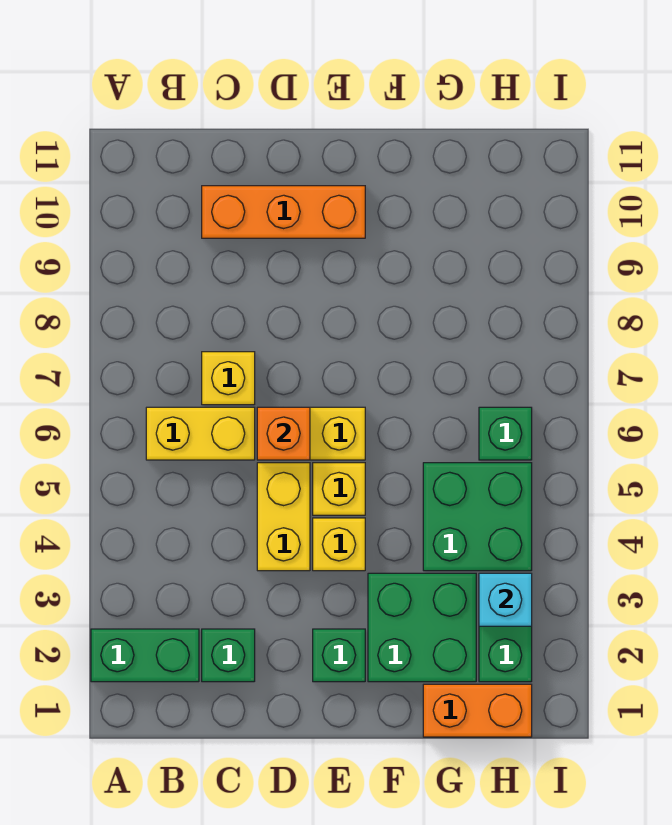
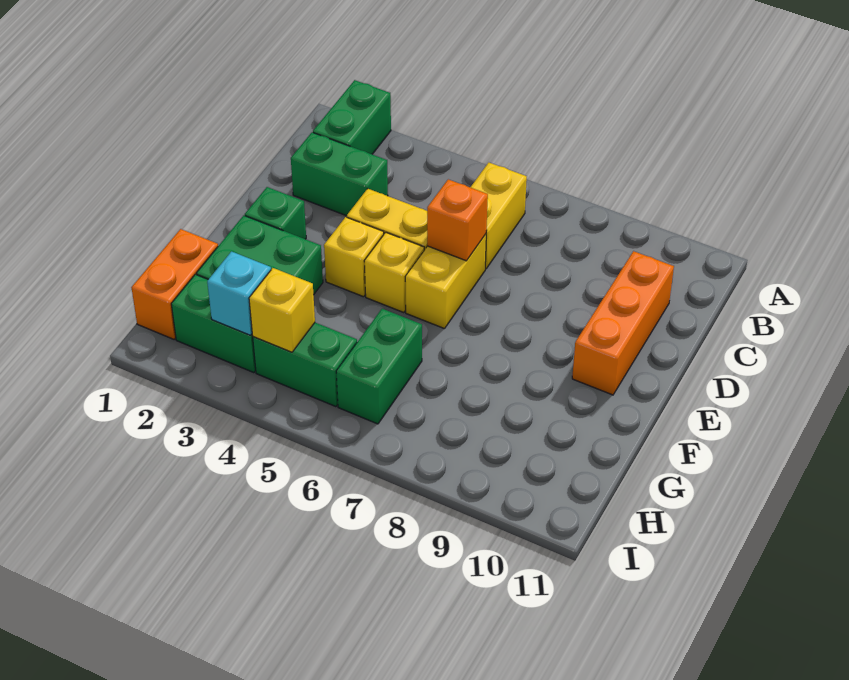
green 1x1 brick [202,629,255,682] -> green 1x2 brick [291,132,388,216]
yellow 1x1 brick [202,352,255,405] -> yellow 1x1 brick moved to [249,268,315,352]
green 2x2 brick [423,463,532,571] -> green 1x2 brick [253,323,357,407]
green 1x1 brick [479,407,532,460] -> green 1x2 brick [336,309,422,424]

